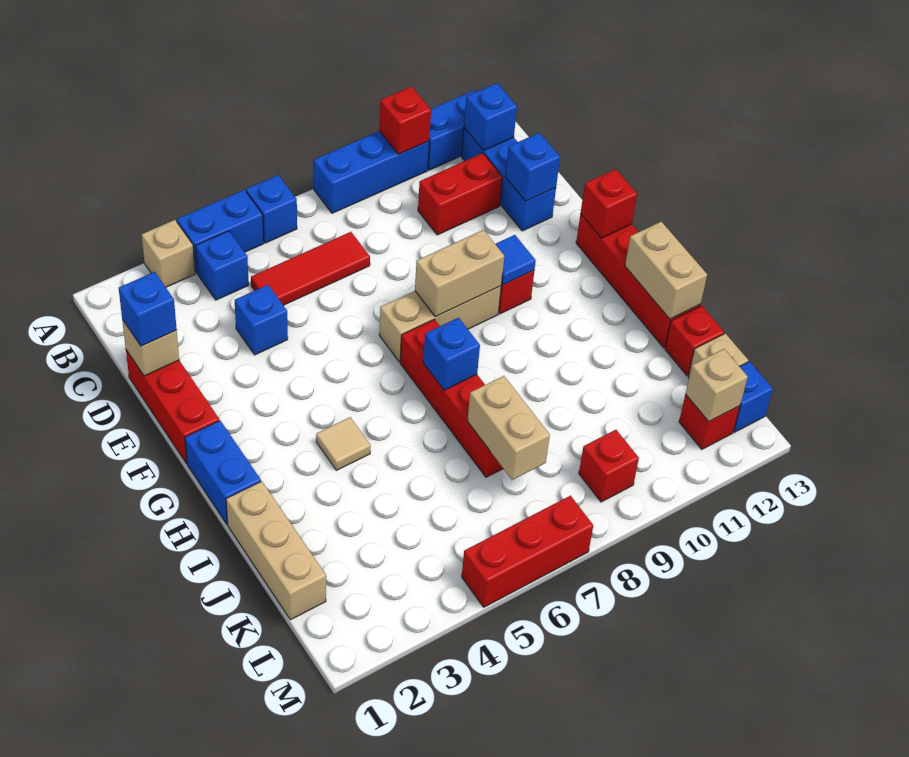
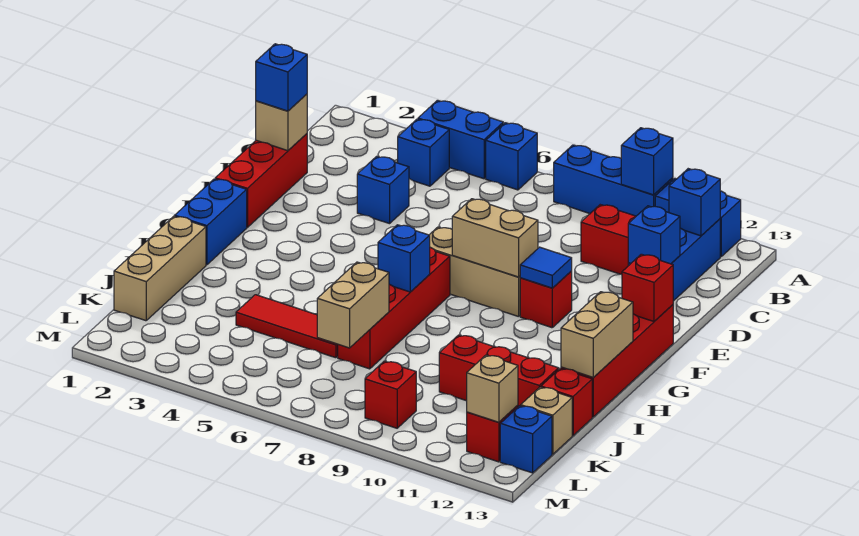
tan 1x1 brick [142,220,195,287] -> none
red 1x1 brick [379,86,431,154] -> blue 1x1 brick [621,128,673,195]
red 1x3 tile [251,232,370,305] -> red 1x3 tile moved to [236,295,338,358]
tan 1x1 tile [316,417,371,470] -> none
red 1x3 brick [462,496,593,607] -> red 1x3 brick moved to [439,335,559,407]

